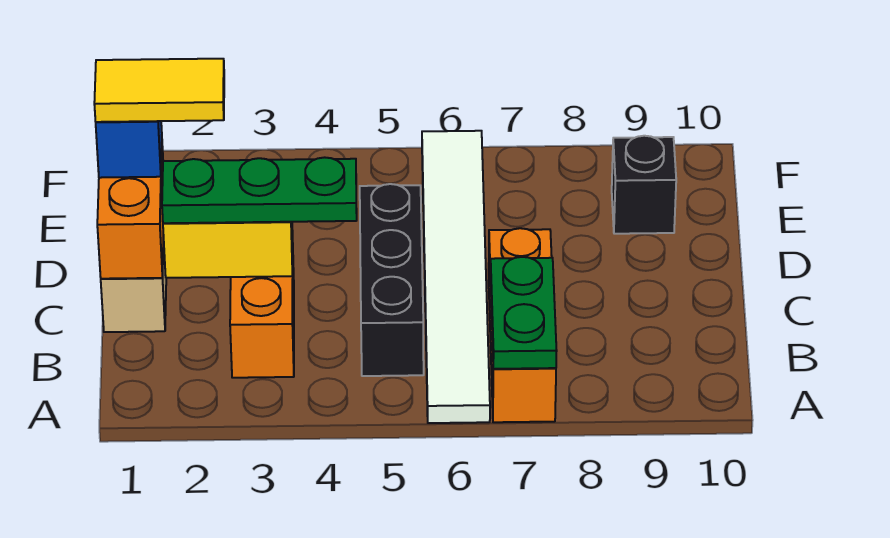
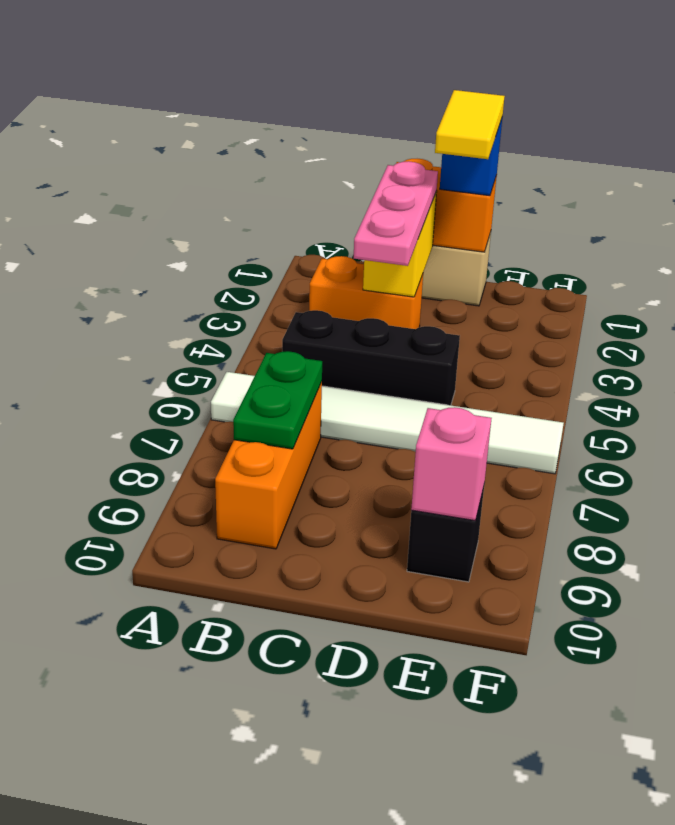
orange 1x3 brick [489,228,556,422] -> orange 1x3 brick turned to [215,382,322,549]
green 1x2 plate [491,257,557,369] -> green 1x2 plate turned to [233,351,322,449]
green 1x3 plate [162,157,357,223] -> pink 1x3 plate [354,161,438,266]
none -> pink 1x1 brick [411,407,492,521]

